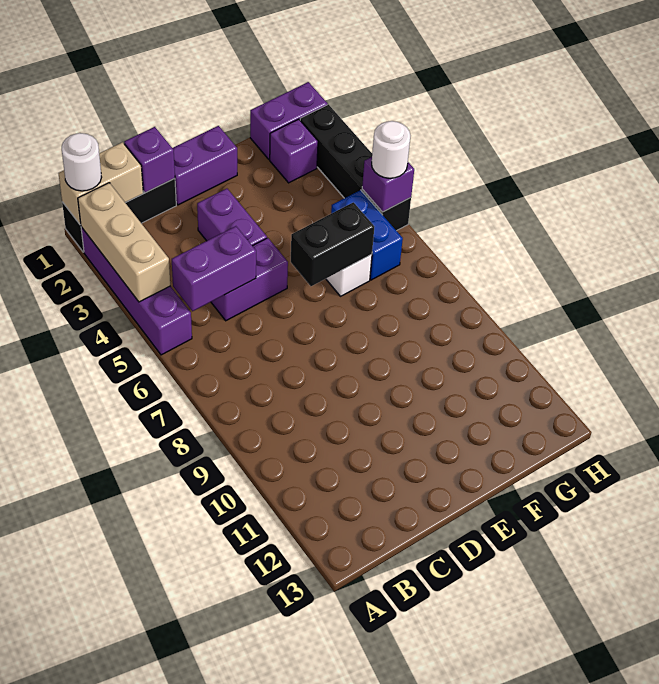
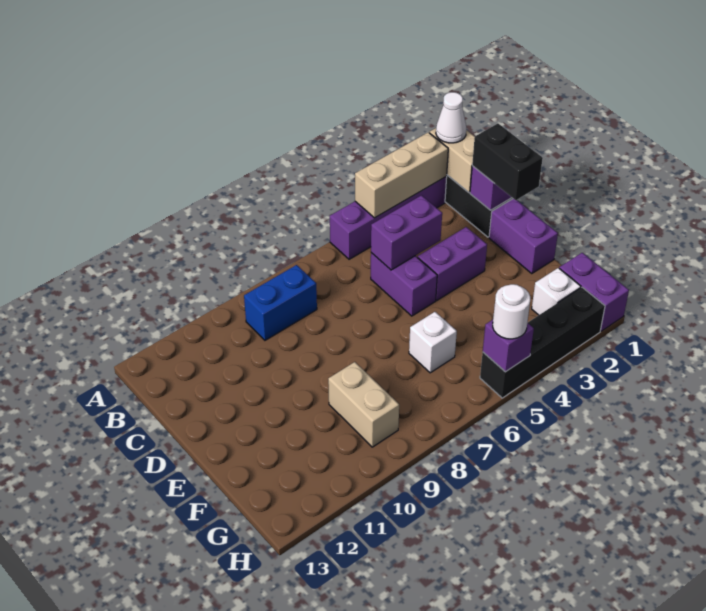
white 1x1 round brick [62,133,102,191] -> white 1x1 cone [436,92,466,143]
purple 1x2 brick [172,226,256,311] -> purple 1x2 brick turned to [371,195,442,270]
black 1x2 brick [291,202,374,286] -> black 1x2 brick moved to [472,124,543,200]
none -> tan 1x2 brick [328,362,399,447]
purple 1x1 brick [270,119,318,183] -> white 1x1 brick [532,268,581,315]
blue 1x2 brick [331,190,403,280] -> blue 1x2 brick moved to [244,265,317,340]

